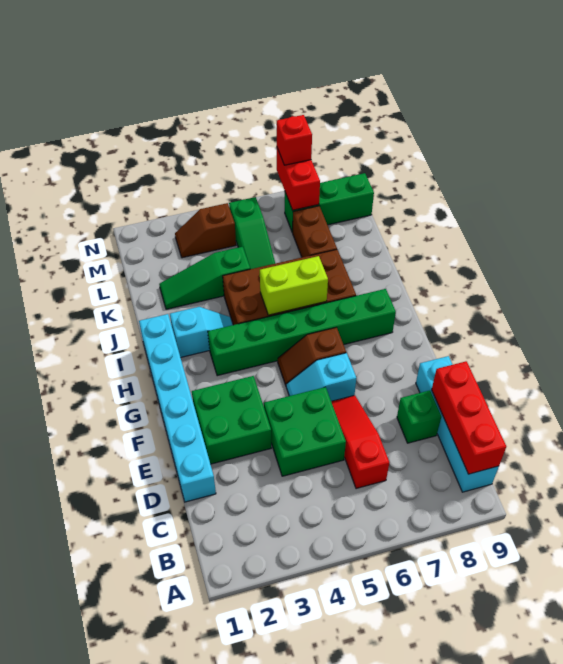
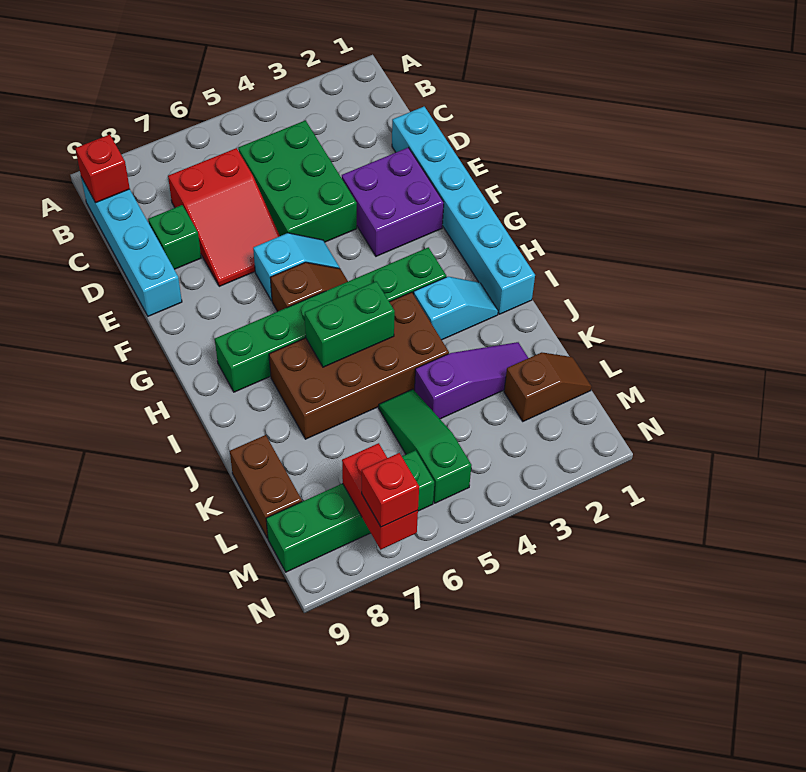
red 1x3 brick [432,361,506,474] -> red 1x1 brick [75,134,130,203]
red 1x3 slope [331,395,389,489] -> red 2x3 slope [168,148,280,286]
green 2x2 brick [264,387,346,476] -> green 2x3 brick [238,120,357,242]
green 2x2 brick [192,376,271,464] -> purple 2x2 brick [342,148,444,256]
cyan 1x2 slope [170,307,233,358] -> cyan 1x2 slope turned to [413,277,498,340]
lime 1x2 brick [260,256,328,315] -> green 1x2 brick [305,281,395,367]
green 1x3 slope [159,247,250,309] -> purple 1x3 slope [415,342,528,419]
brown 1x2 brick [292,206,337,257] -> brown 1x2 brick moved to [230,435,302,538]
brown 1x2 slope [175,203,236,258] -> brown 1x2 slope moved to [504,352,592,421]
green 1x3 brick [285,173,374,232] -> green 1x4 brick [266,450,434,572]

